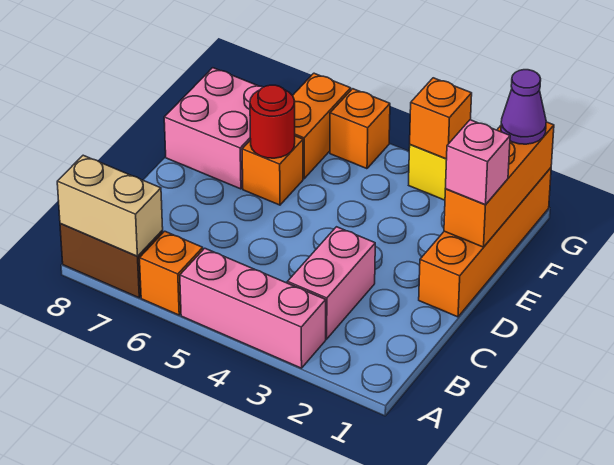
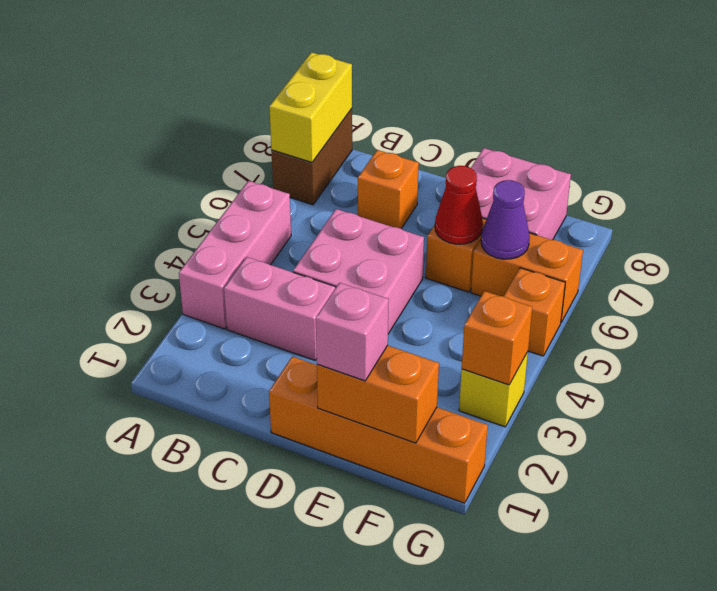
orange 1x1 brick [140,231,203,315] -> orange 1x1 brick moved to [358,150,419,229]
tan 1x2 brick [57,155,163,256] -> yellow 1x2 brick [269,52,352,162]
none -> pink 2x2 brick [293,209,424,334]
orange 1x3 brick [444,122,554,247] -> orange 1x2 brick [317,346,439,443]
red 1x1 round brick [250,85,295,158] -> red 1x1 cone [435,166,483,244]
purple 1x1 cone [501,70,546,144] -> purple 1x1 cone moved to [481,180,530,259]

